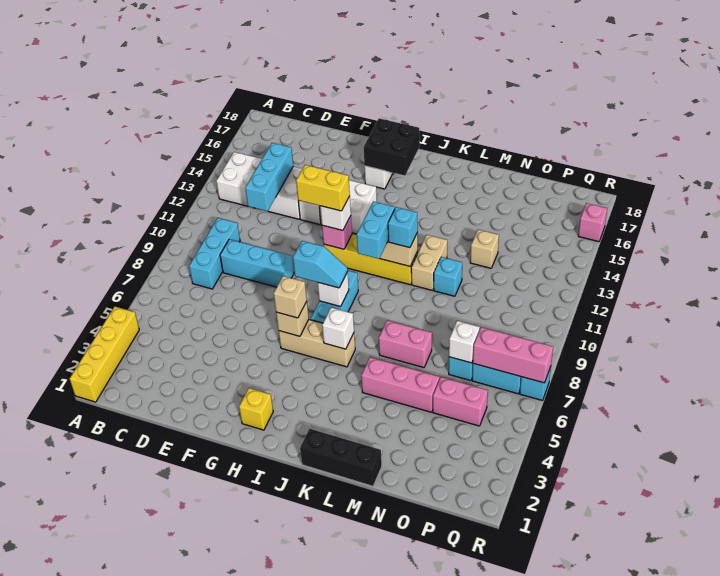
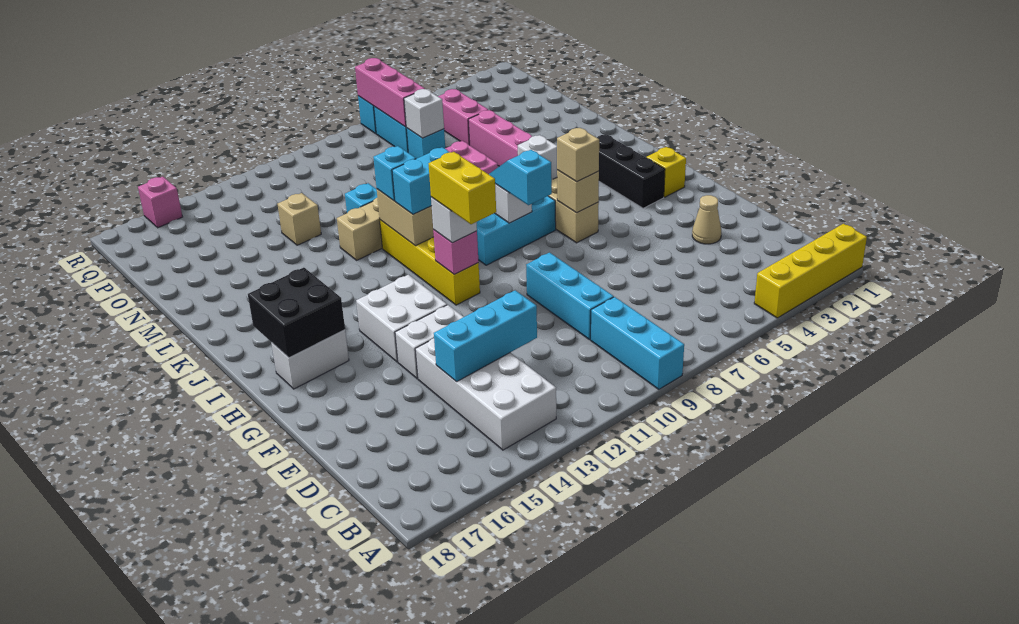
cyan 1x3 brick [189,218,240,289] -> cyan 1x3 brick turned to [591,297,684,389]
none -> tan 1x1 cone [692,195,721,244]
black 1x3 brick [300,429,382,486] -> black 1x3 brick moved to [597,134,665,208]

